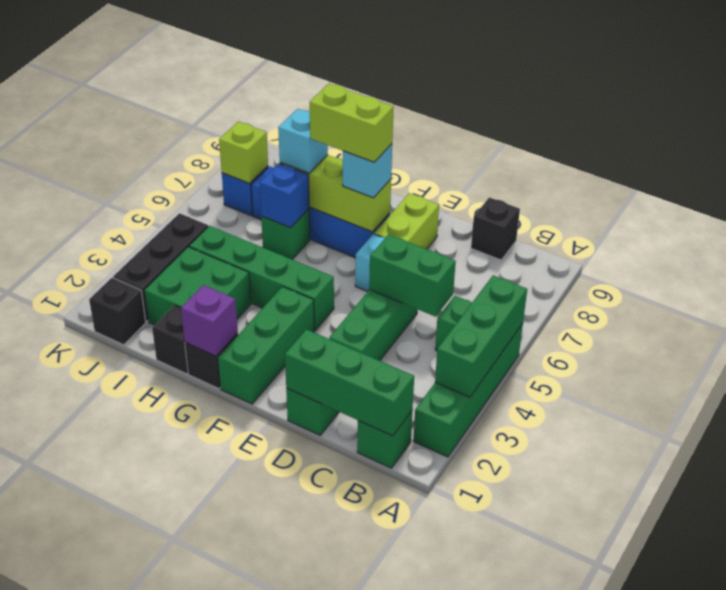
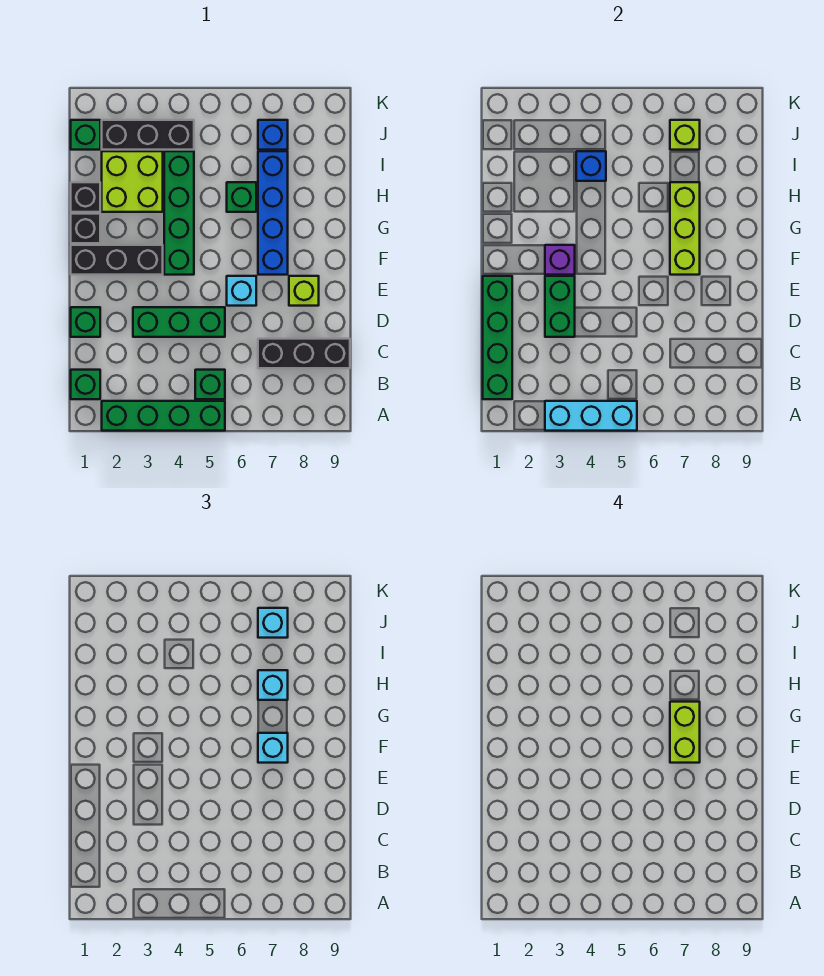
green 1x3 brick [435,275,527,397] -> cyan 1x3 brick [545,401,637,431]
green 1x3 brick [285,329,414,436] -> green 1x4 brick [483,276,512,399]
green 1x2 brick [369,234,456,317] -> green 1x2 brick moved to [545,276,575,337]
black 1x1 brick [471,197,520,260] -> black 1x3 brick [258,339,350,368]
lime 1x2 brick [374,193,439,249] -> lime 1x1 brick [289,276,319,306]
green 1x3 brick [218,287,314,404] -> black 1x3 brick [71,245,163,275]
purple 1x1 brick [181,285,238,356] -> purple 1x1 brick moved to [545,245,575,275]
green 2x2 brick [144,247,251,325] -> lime 2x2 brick [102,151,163,212]
blue 1x1 brick [260,163,309,228] -> blue 1x1 brick moved to [576,151,606,181]
black 1x1 brick [89,278,146,345] -> green 1x1 brick [71,120,100,150]
none -> cyan 1x1 brick [258,608,288,638]

